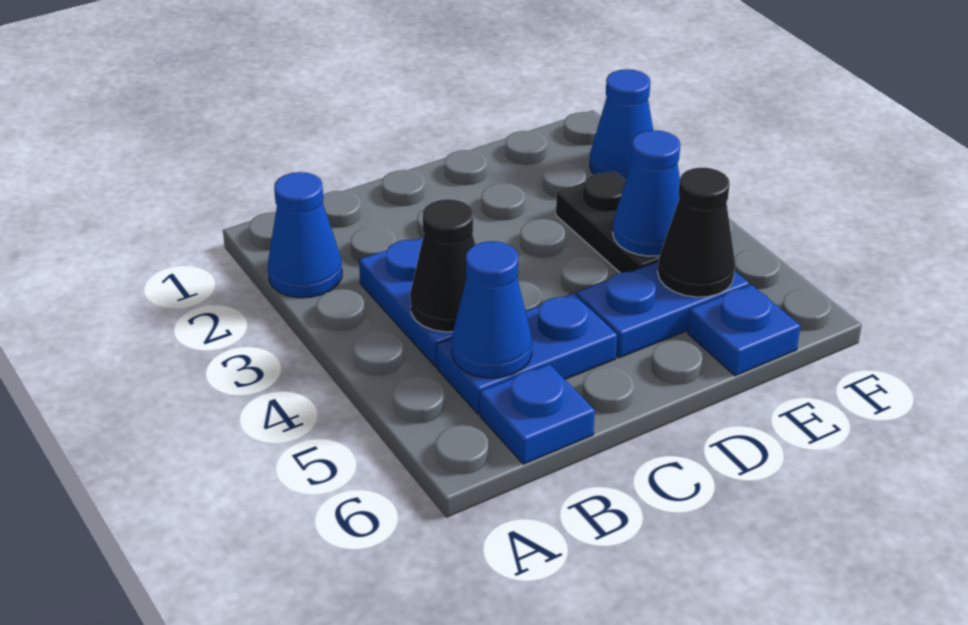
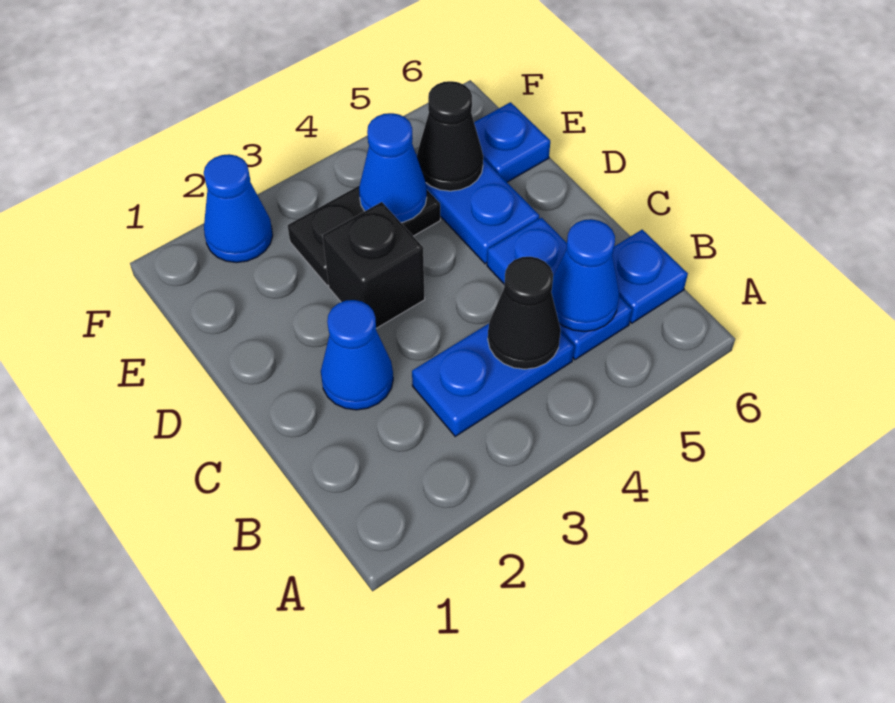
blue 1x1 cone [268,172,342,298] -> blue 1x1 cone moved to [321,300,393,410]
none -> black 1x1 brick [323,202,425,328]

